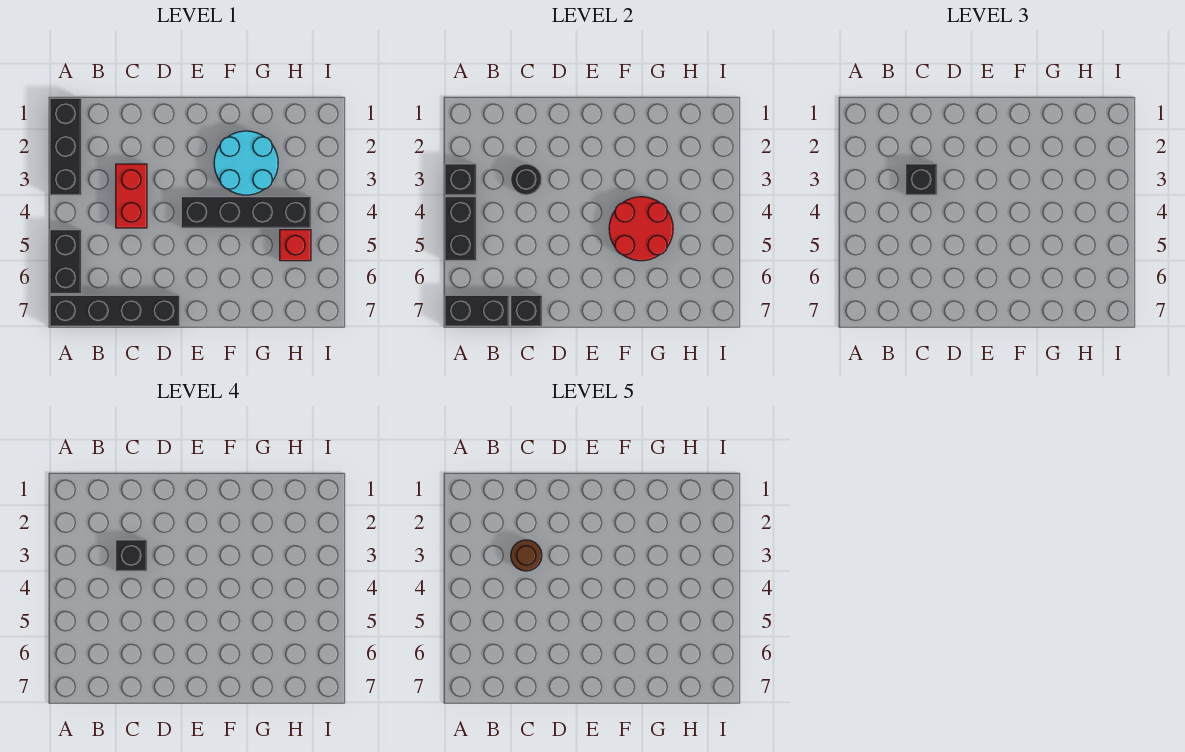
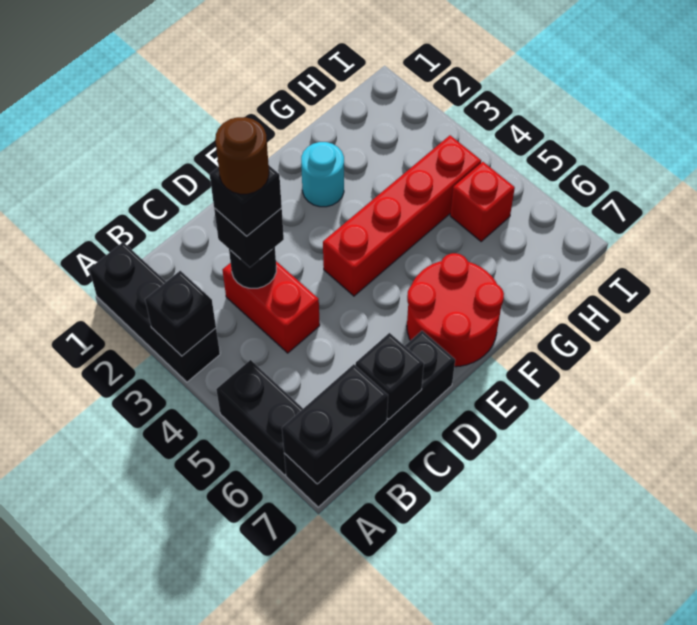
black 1x2 brick [445,197,476,261] -> none
black 1x4 brick [181,197,311,228] -> red 1x4 brick [323,135,481,296]
cyan 2x2 round brick [214,131,278,195] -> cyan 1x1 round brick [301,142,344,207]
red 2x2 round brick [609,197,673,261] -> red 2x2 round brick moved to [407,253,504,367]

